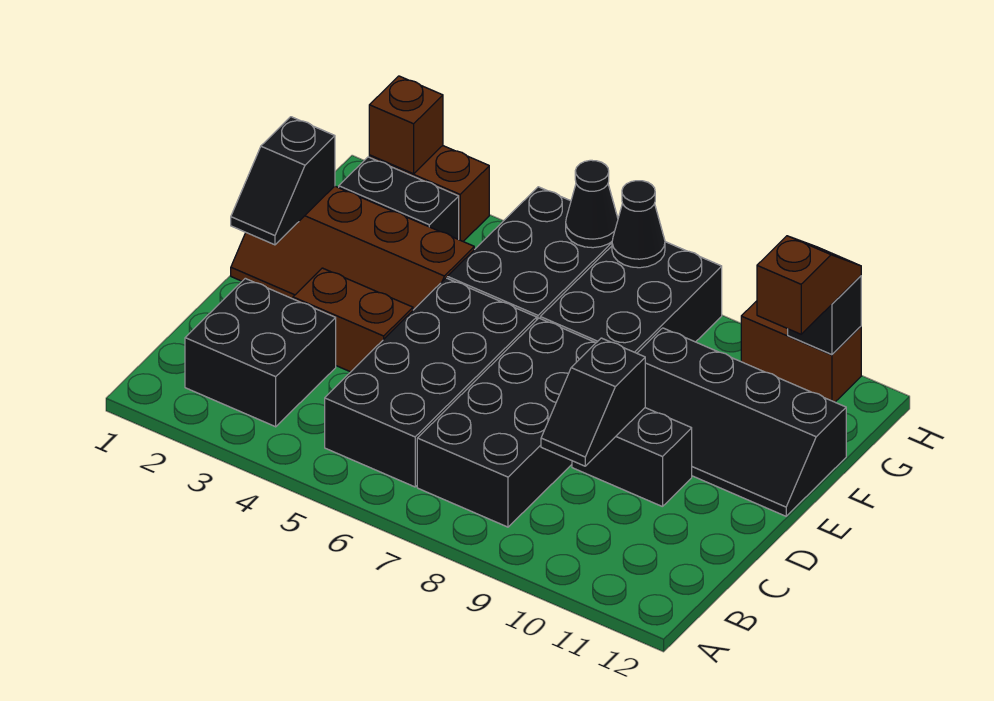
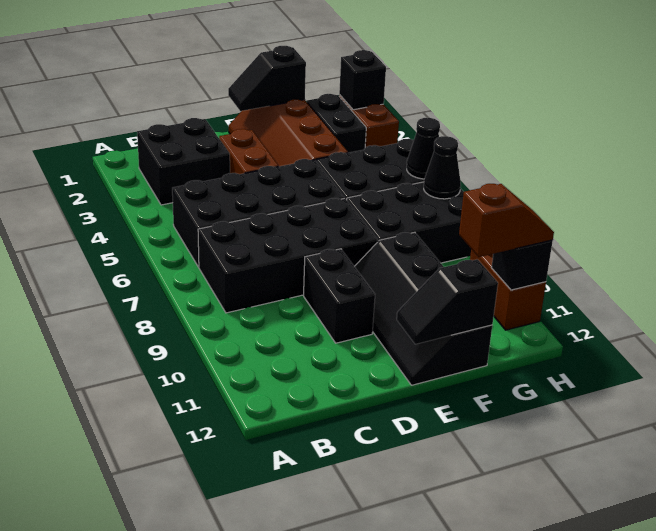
black 1x2 slope [541,338,645,466] -> black 1x2 slope moved to [397,259,498,344]
brown 1x1 brick [369,76,443,174] -> black 1x1 brick [339,50,386,110]

